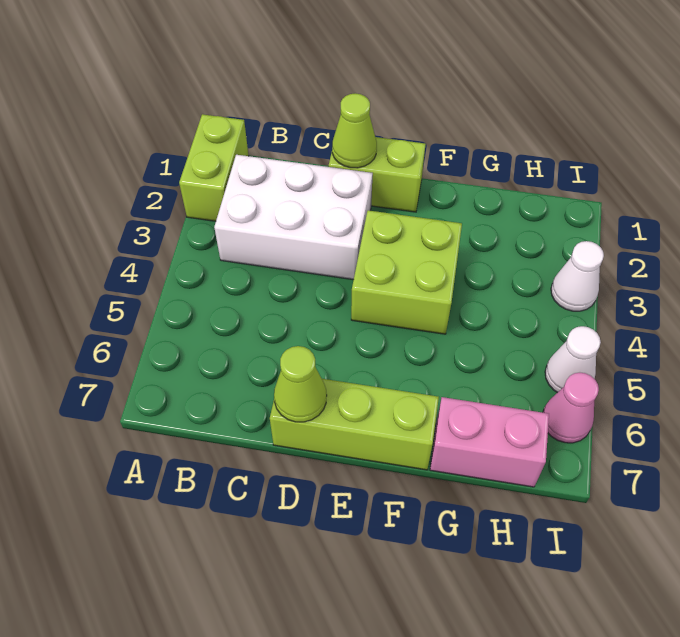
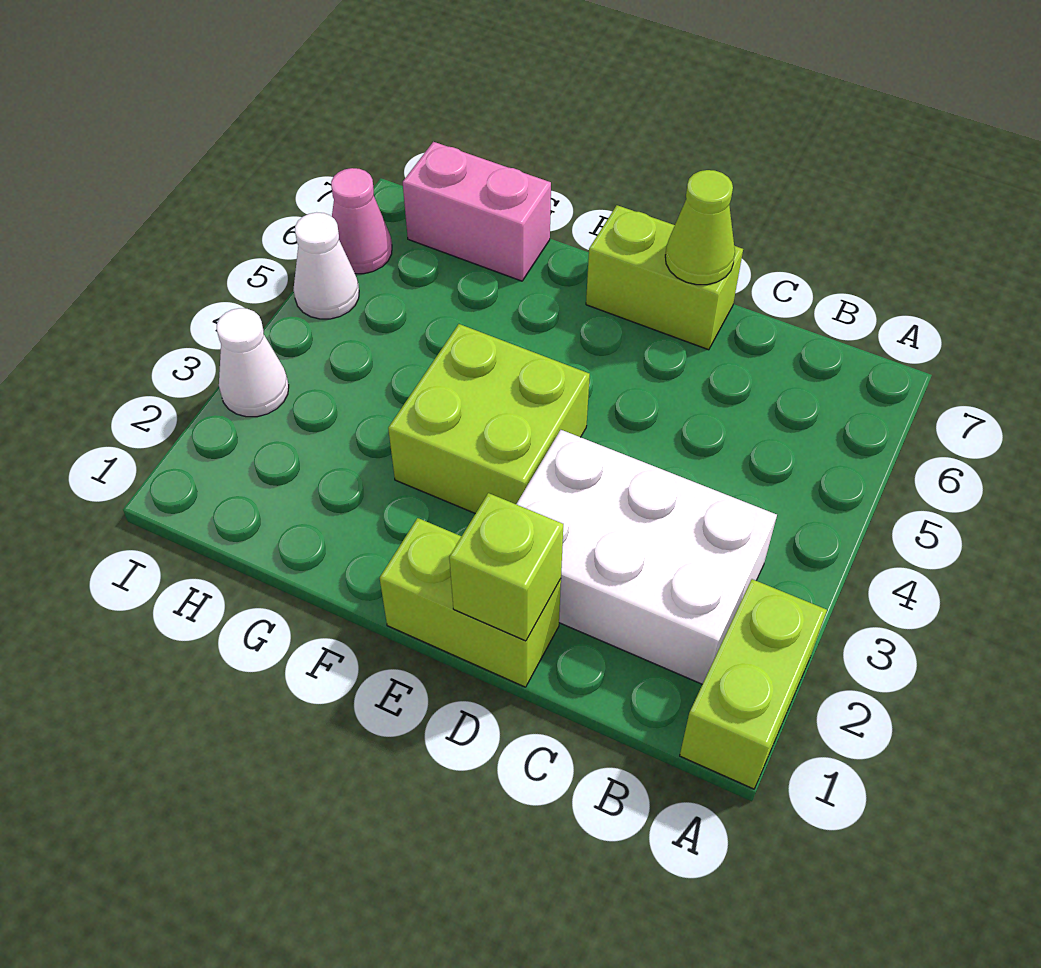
lime 1x1 cone [332,93,377,168] -> lime 1x1 brick [449,493,563,641]
lime 1x3 brick [270,379,439,470] -> lime 1x2 brick [586,205,743,350]

